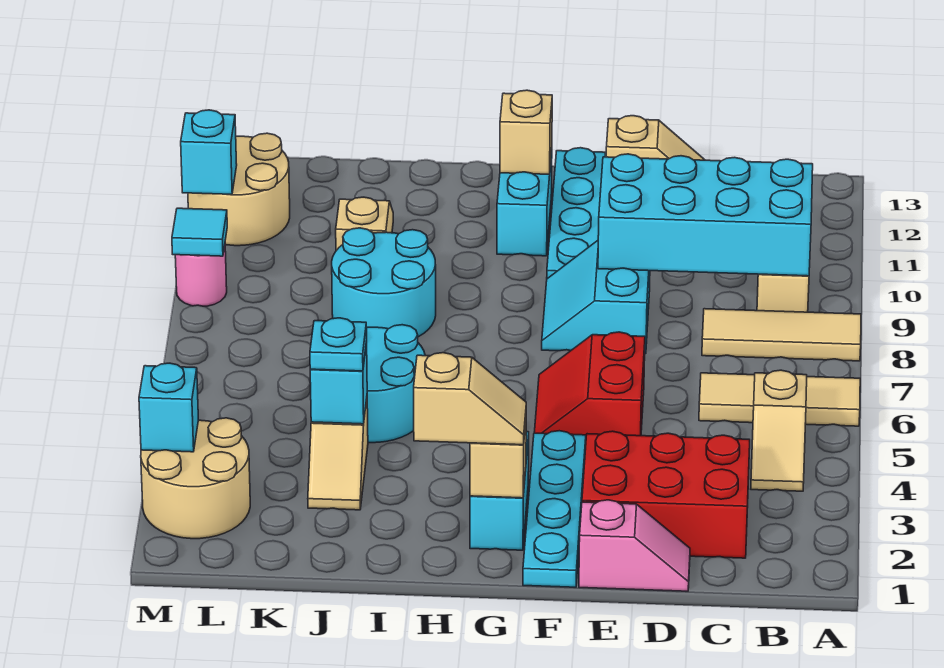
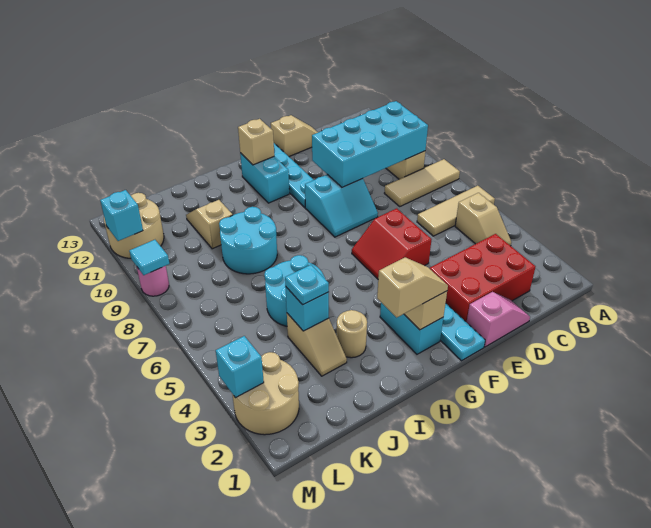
cyan 2x2 slope [542,241,650,354] -> cyan 2x2 slope turned to [305,174,378,237]
none -> tan 1x1 round brick [337,310,367,358]

